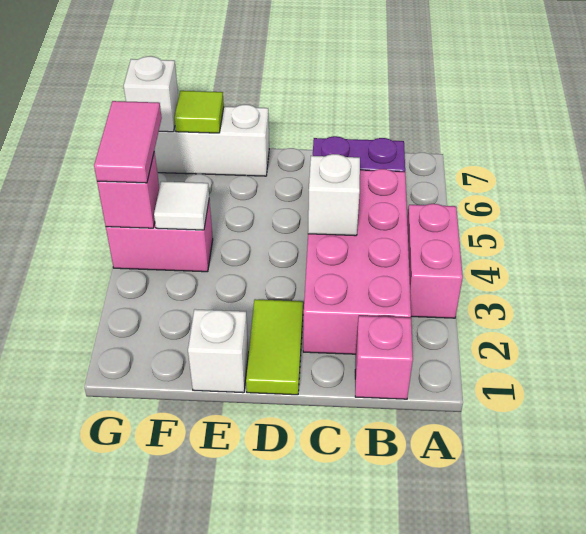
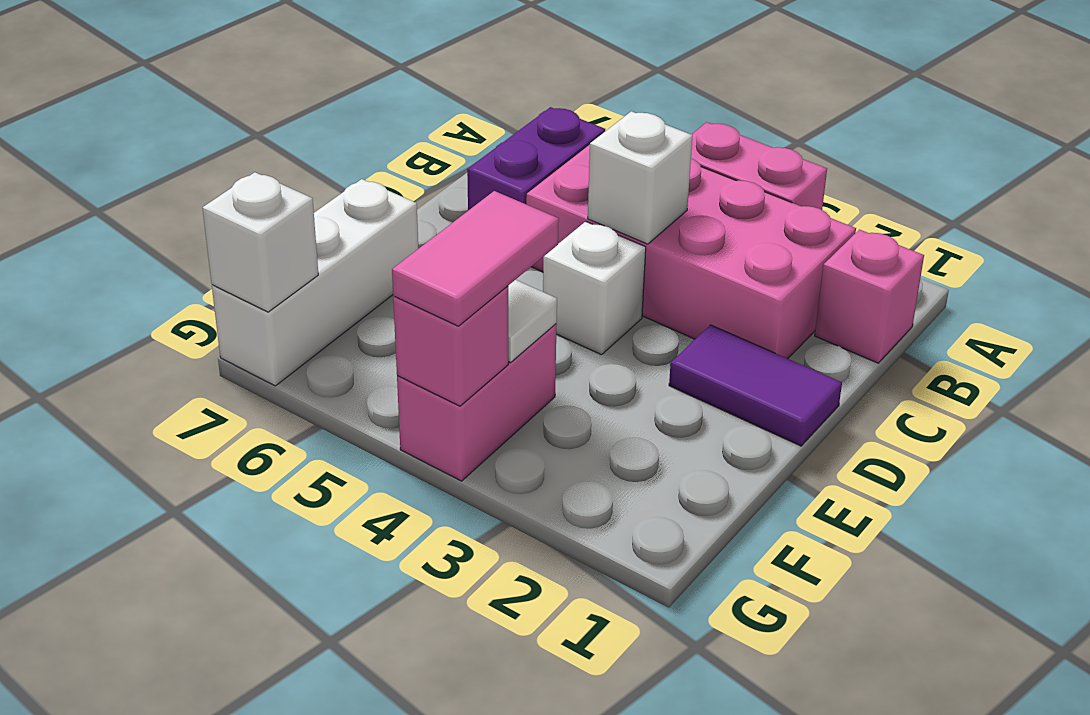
lime 1x2 tile [246,299,303,395] -> purple 1x2 tile [669,325,842,446]
white 1x1 brick [188,309,248,393] -> white 1x1 brick moved to [543,221,646,355]
lime 1x1 tile [174,91,224,133] -> none
pink 1x2 tile [94,101,162,183] -> pink 1x2 tile turned to [392,191,559,326]

